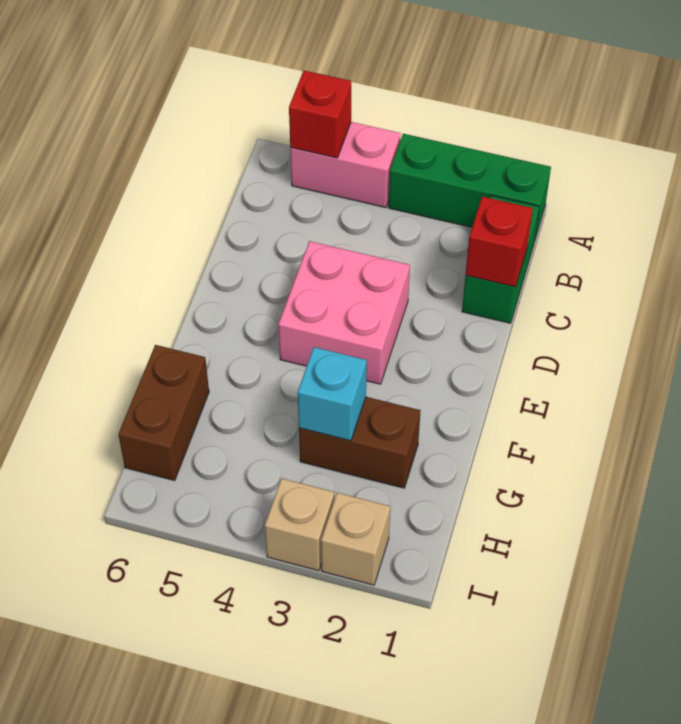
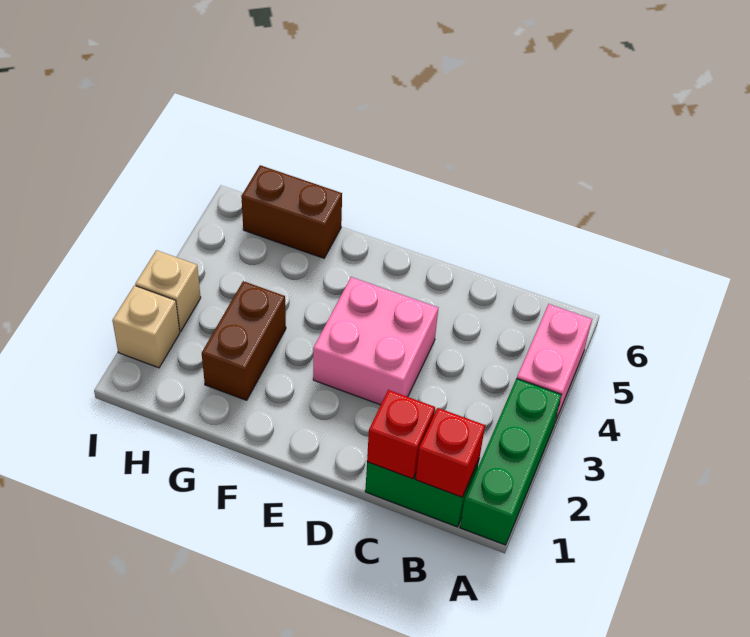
red 1x1 brick [289,71,351,158] -> red 1x1 brick moved to [416,408,485,497]
cyan 1x1 brick [298,347,367,441] -> none

